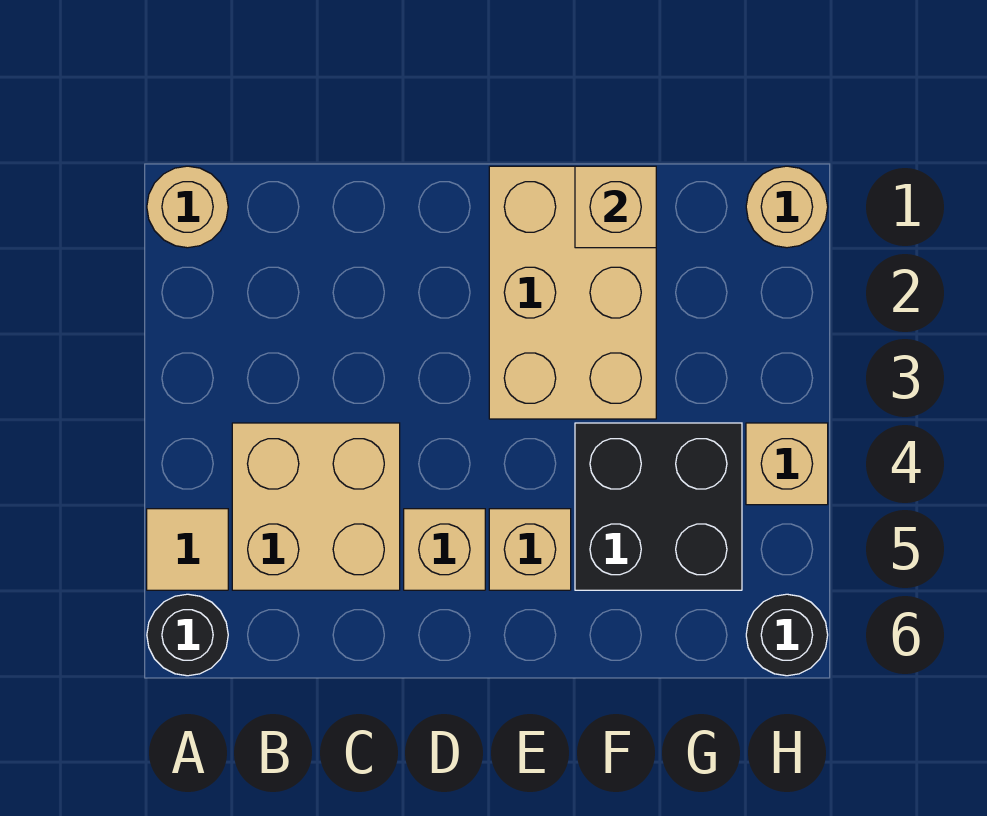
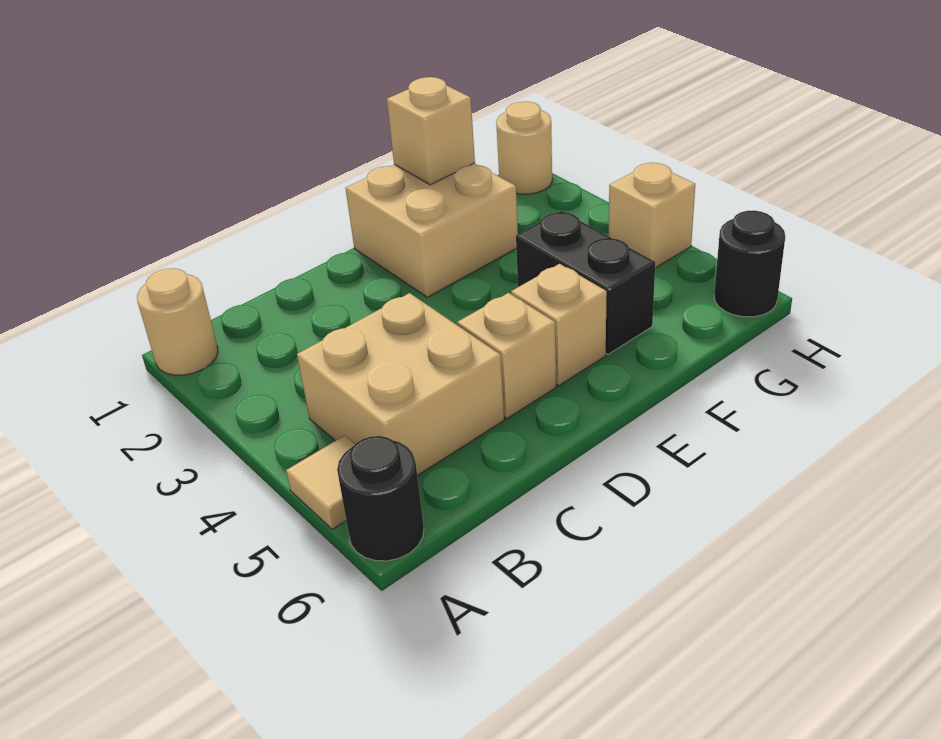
tan 2x3 brick [489,166,656,419] -> tan 2x2 brick [346,163,518,297]
black 2x2 brick [575,423,742,590] -> black 1x2 brick [516,211,655,354]

